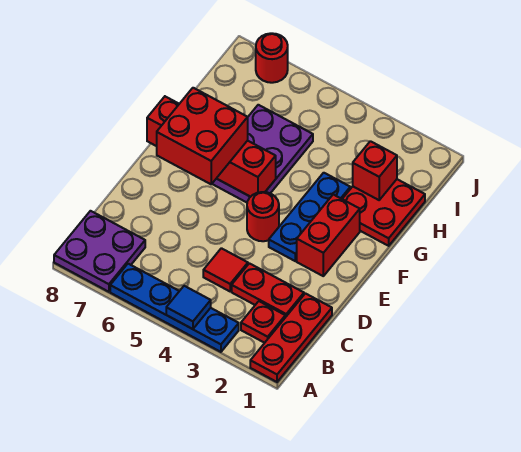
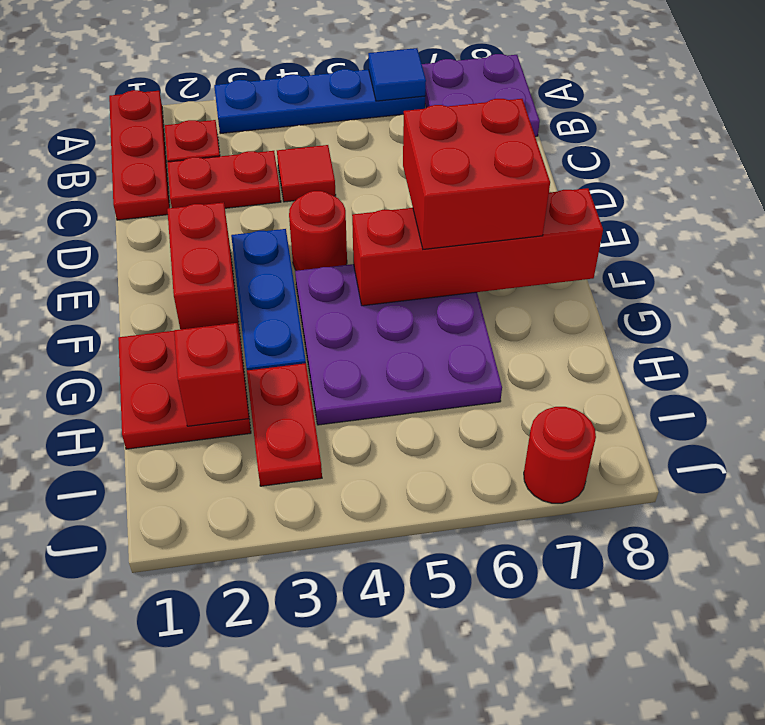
blue 1x1 tile [166,286,211,329] -> blue 1x1 tile moved to [368,48,426,101]
purple 2x3 plate [212,105,313,202] -> purple 3x3 plate [295,264,502,425]
none -> red 1x2 plate [247,363,322,486]

